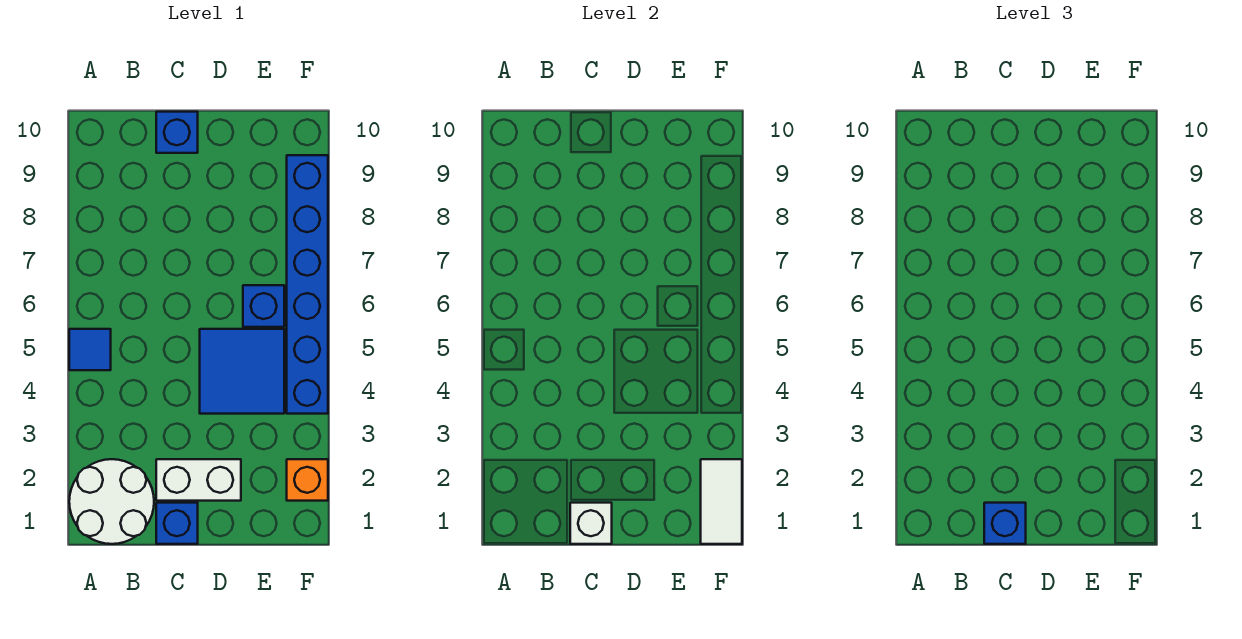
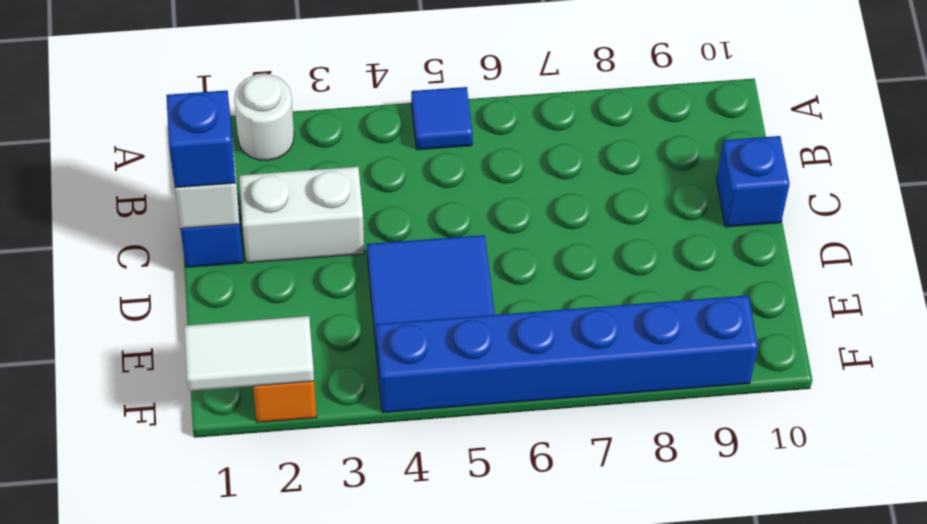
white 2x2 round brick [69,459,154,544] -> white 1x1 round brick [234,74,294,161]
white 1x2 brick [156,459,241,501] -> white 1x2 brick turned to [239,167,364,263]
blue 1x1 brick [243,285,284,327] -> none

